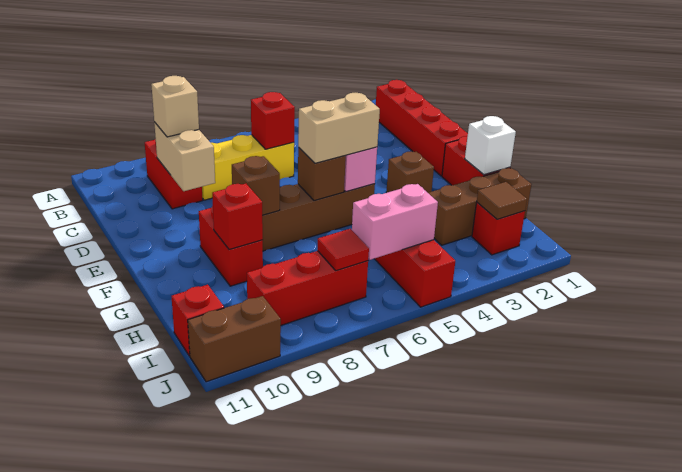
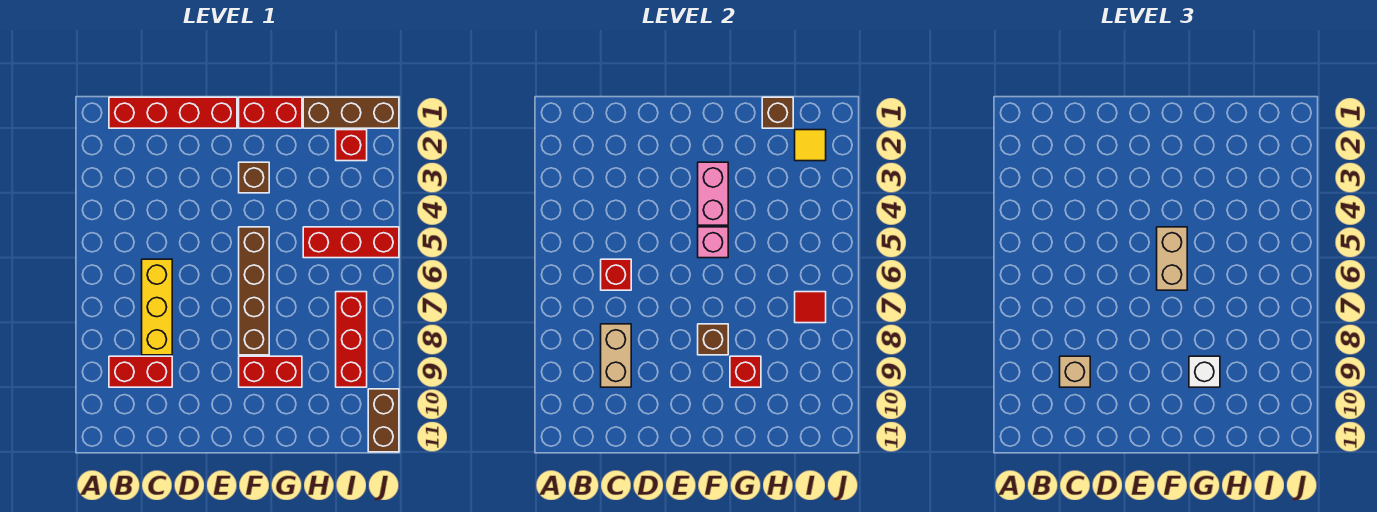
tan 1x2 brick [154,122,215,191] -> tan 1x2 brick turned to [601,324,631,387]
brown 1x1 brick [298,148,346,201] -> brown 1x1 brick moved to [762,97,793,128]
white 1x1 brick [465,116,516,175] -> white 1x1 brick moved to [1189,356,1220,387]
brown 1x3 brick [428,168,532,245] -> brown 1x3 brick turned to [303,97,399,128]
brown 1x1 tile [477,182,527,219] -> yellow 1x1 tile [795,130,826,161]
pink 1x2 brick [352,184,438,260] -> pink 1x2 brick moved to [698,162,728,225]
red 1x1 brick [171,285,224,356] -> none

